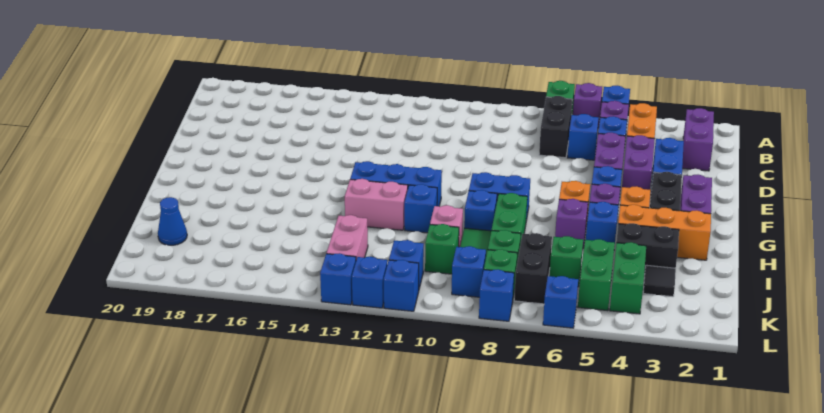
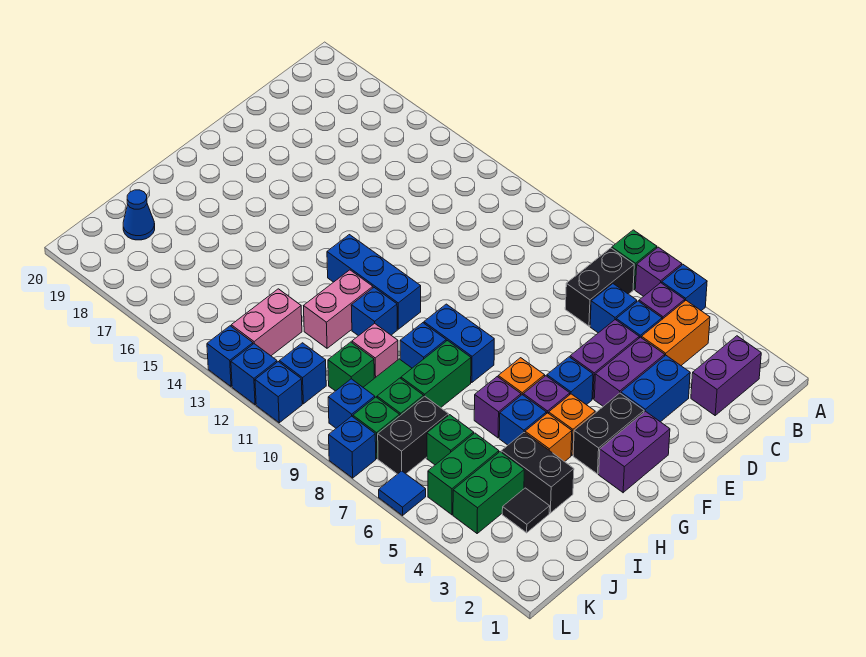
orange 1x3 brick [618,205,711,260] -> orange 1x1 brick [525,413,572,462]
pink 1x2 brick [345,179,408,230] -> pink 1x2 brick turned to [304,270,373,348]
blue 1x1 brick [543,276,578,328] -> blue 1x1 tile [379,471,426,515]

